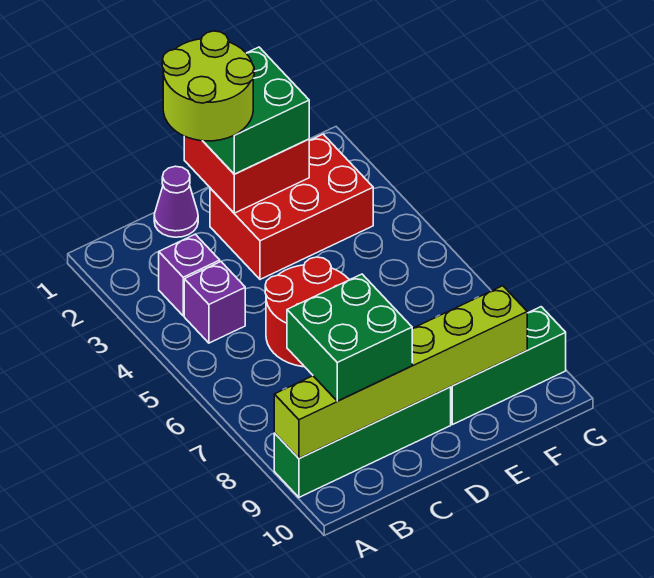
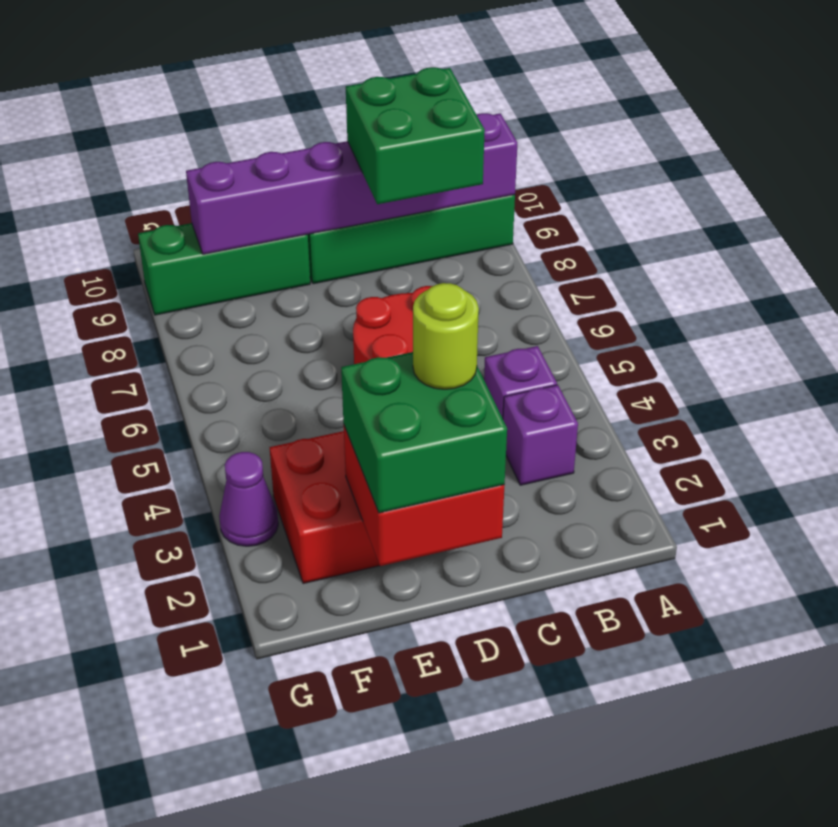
lime 1x6 brick [274,286,527,458] -> purple 1x6 brick [186,113,517,254]
purple 1x1 cone [154,166,198,237] -> purple 1x1 cone moved to [219,452,278,546]
lime 2x2 round brick [162,31,254,141] -> lime 1x1 round brick [413,283,479,389]

